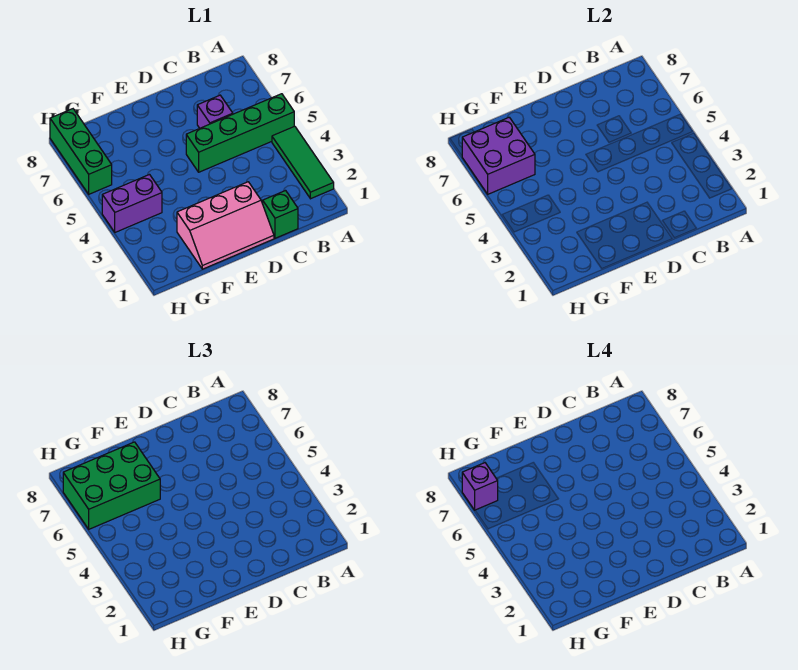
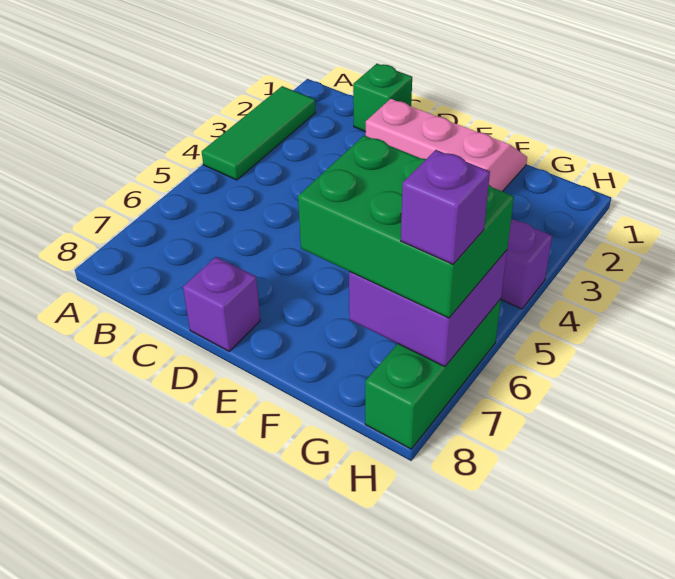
green 1x4 brick [186,94,294,172] -> none
purple 1x1 brick [197,95,233,128] -> purple 1x1 brick moved to [183,257,260,351]

